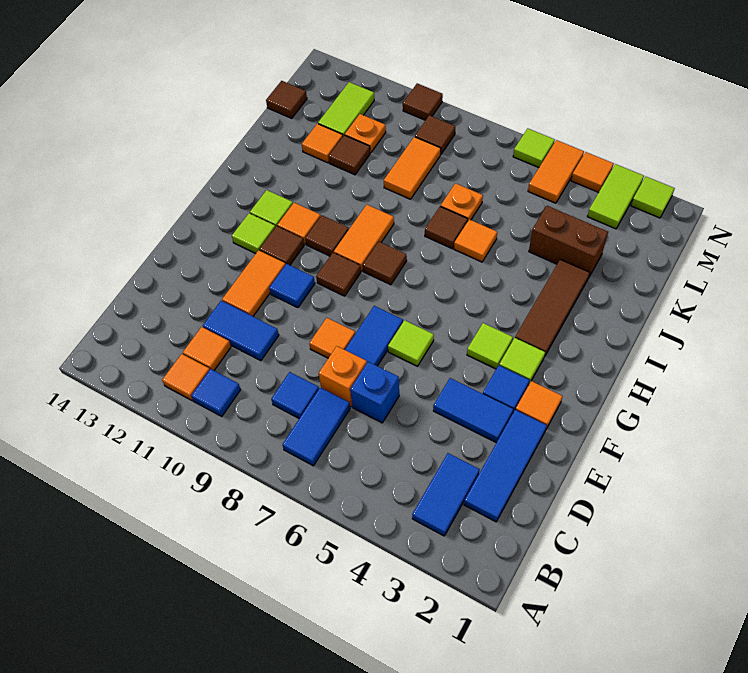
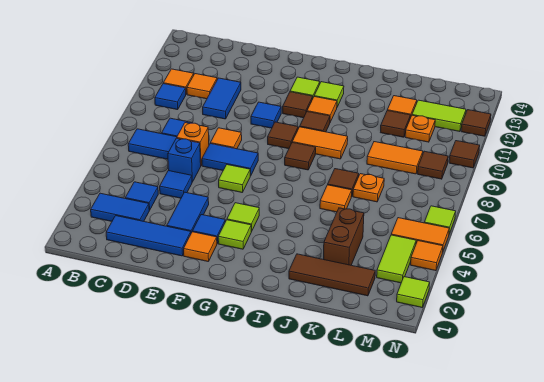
none -> blue 1x1 tile [125,182,158,210]
none -> blue 1x1 tile [160,171,192,198]
orange 1x2 tile [222,250,286,316] -> none
brown 1x3 tile [515,259,590,357] -> brown 1x3 tile moved to [289,254,375,296]
brown 1x1 tile [266,81,307,118] -> brown 1x1 tile moved to [461,110,491,136]
lime 1x2 tile [587,164,644,229] -> lime 1x2 tile turned to [377,235,416,283]

